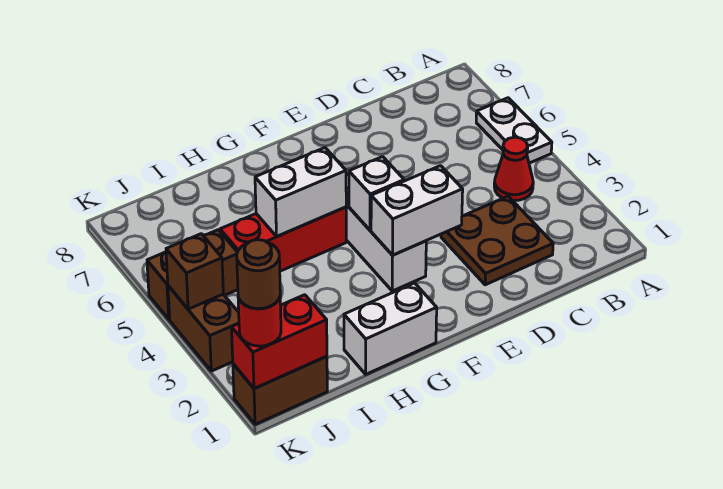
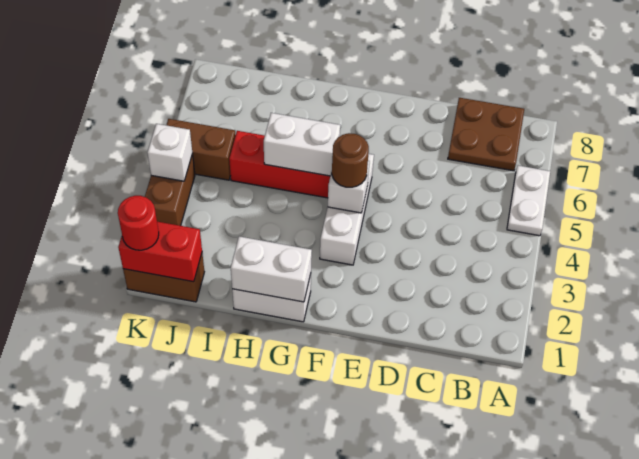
red 1x1 cone [494,137,533,201] -> none
brown 2x2 plate [441,196,553,285] -> brown 2x2 plate moved to [448,98,524,171]
white 1x2 brick [371,166,463,255] -> white 1x2 brick moved to [231,236,312,302]
brown 1x1 round brick [237,240,280,309] -> brown 1x1 round brick moved to [332,133,369,187]
brown 1x1 brick [166,234,223,309] -> white 1x1 brick [147,124,192,181]

